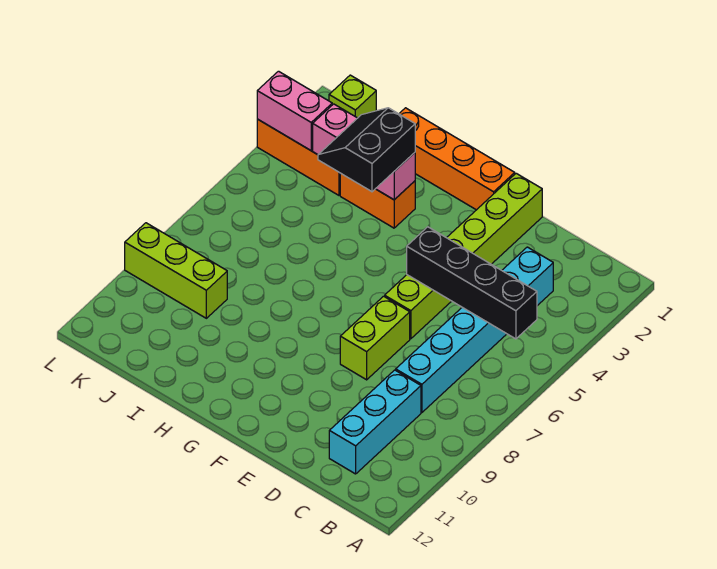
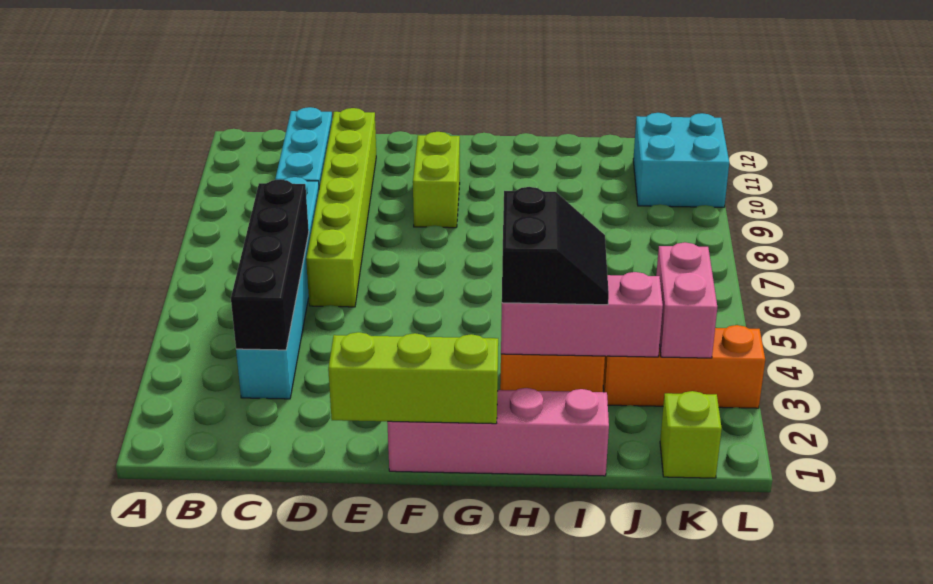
black 1x4 brick [407,227,537,339] -> black 1x4 brick turned to [231,179,309,350]
lime 1x6 brick [385,173,542,339] -> lime 1x6 brick moved to [306,108,376,307]
lime 1x2 brick [340,296,410,380] -> lime 1x2 brick moved to [413,132,460,228]
orange 1x4 brick [399,108,515,210] -> pink 1x4 brick [387,388,609,476]
lime 1x3 brick [125,223,227,318] -> lime 1x3 brick moved to [328,332,498,424]
pink 1x2 brick [257,71,332,150] -> pink 1x2 brick turned to [656,242,717,358]
none -> cyan 2x2 brick [633,113,729,207]

